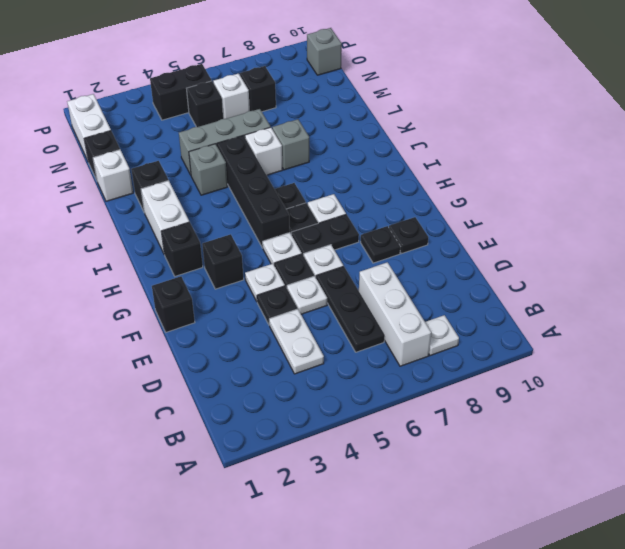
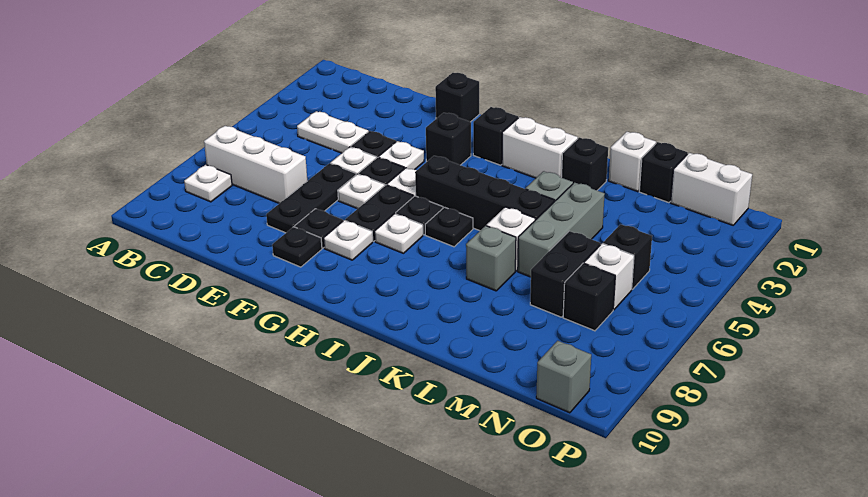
black 1x3 plate [316,266,385,352] -> black 1x3 plate turned to [266,163,356,233]
none -> white 1x1 plate [324,220,373,260]
black 1x2 brick [150,64,212,120] -> black 1x2 brick moved to [530,231,601,317]

